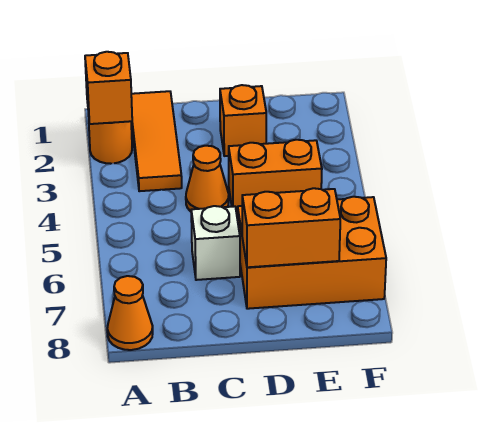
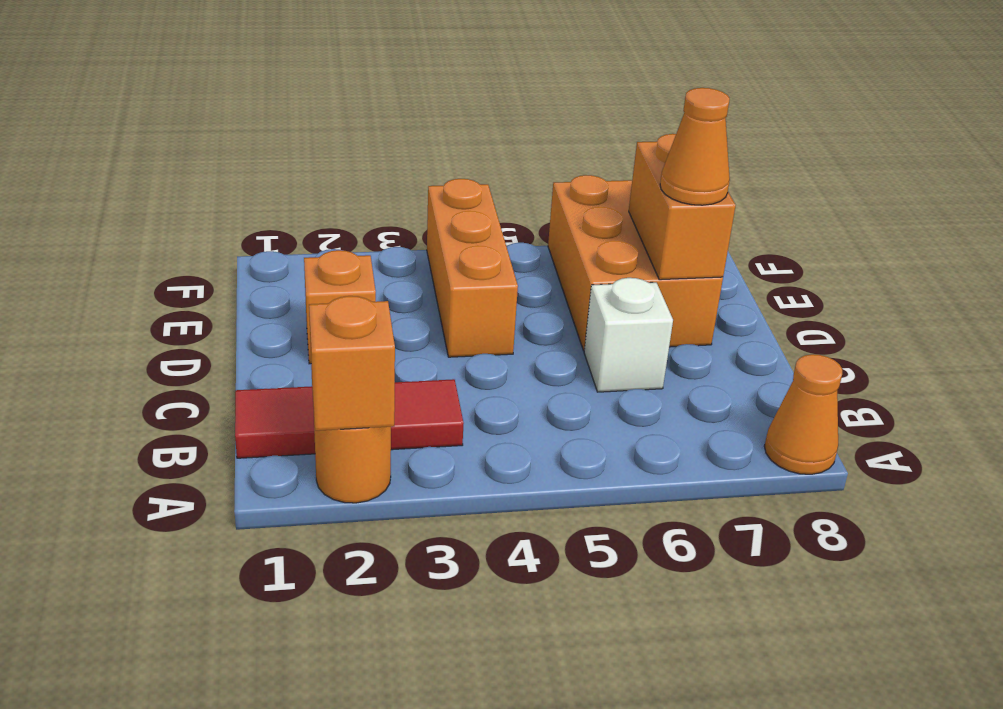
orange 1x3 tile [131,91,182,191] -> red 1x3 tile [235,379,464,458]
orange 1x1 cone [186,146,229,211] -> orange 1x1 cone moved to [660,88,730,205]
orange 1x2 brick [229,140,322,215] -> orange 1x3 brick [427,179,518,357]

